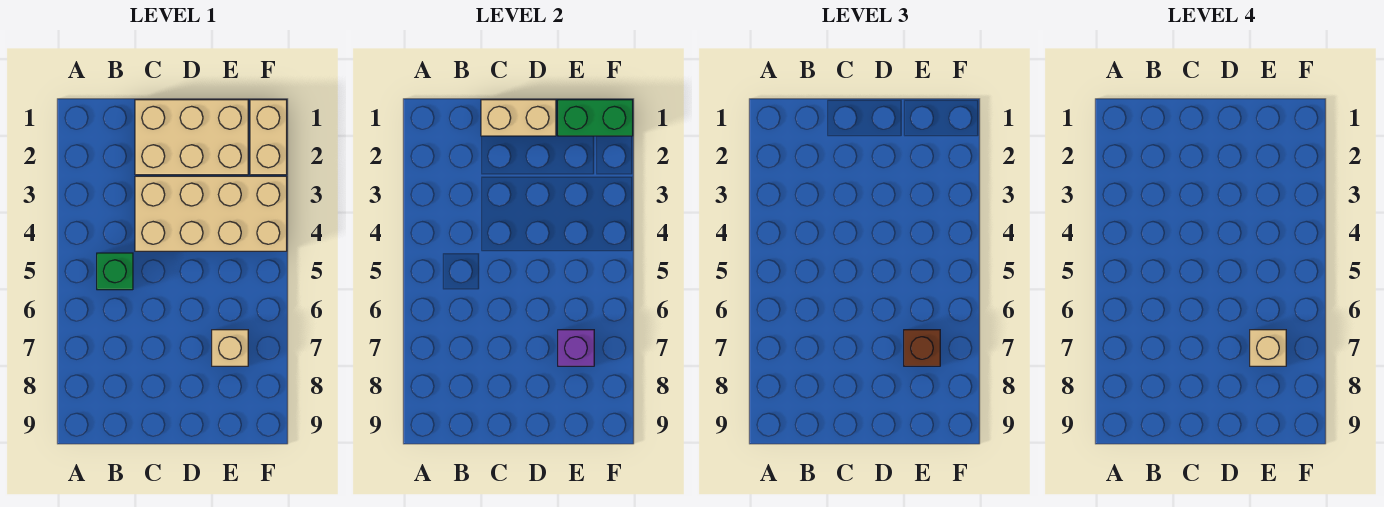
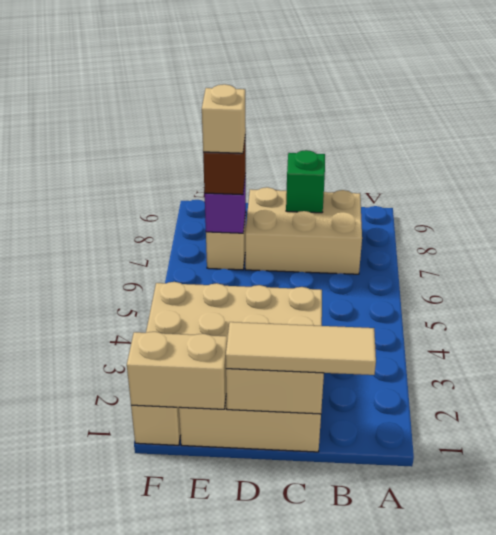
none -> tan 1x3 tile [226,322,376,375]
green 1x1 brick [97,253,133,290] -> green 1x1 brick moved to [286,150,325,213]
none -> tan 2x3 brick [245,187,362,274]
green 1x2 brick [558,100,633,136] -> tan 1x2 brick [127,332,227,409]

